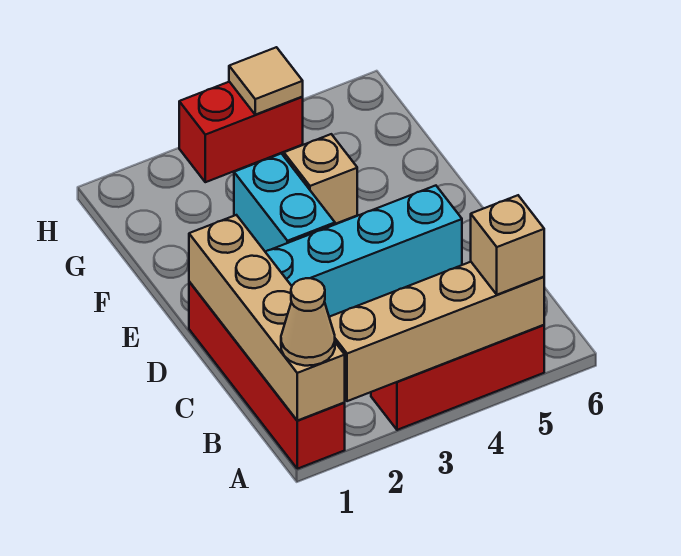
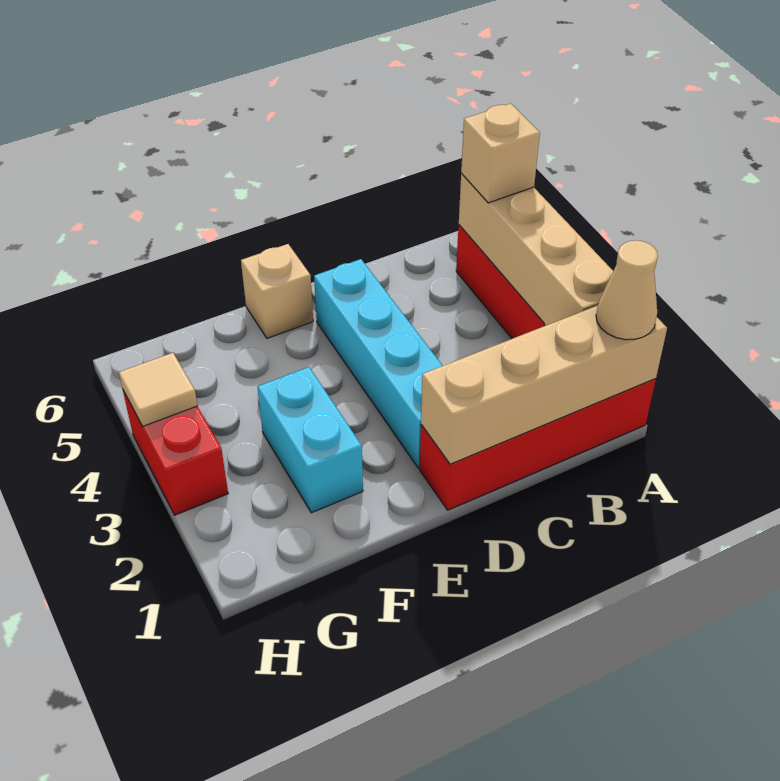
cyan 1x2 brick [234,154,335,252] -> cyan 1x2 brick turned to [258,367,363,513]
tan 1x1 brick [284,134,357,224] -> tan 1x1 brick moved to [241,244,313,338]

